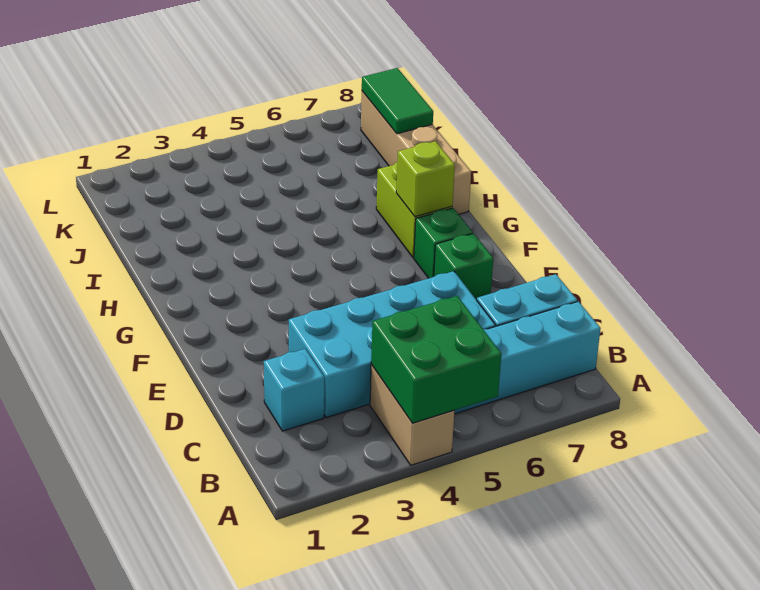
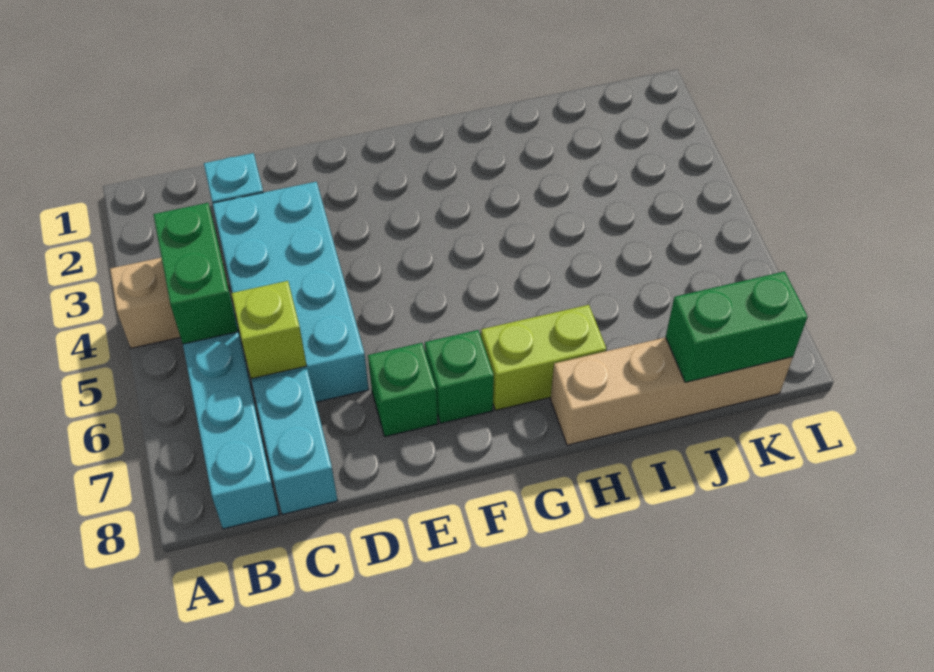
green 2x2 brick [371,296,501,423] -> green 1x2 brick [153,203,238,344]
lime 1x1 brick [396,141,455,217] -> lime 1x1 brick moved to [231,281,307,379]
green 1x2 tile [362,68,433,134] -> green 1x2 brick [666,271,808,382]

